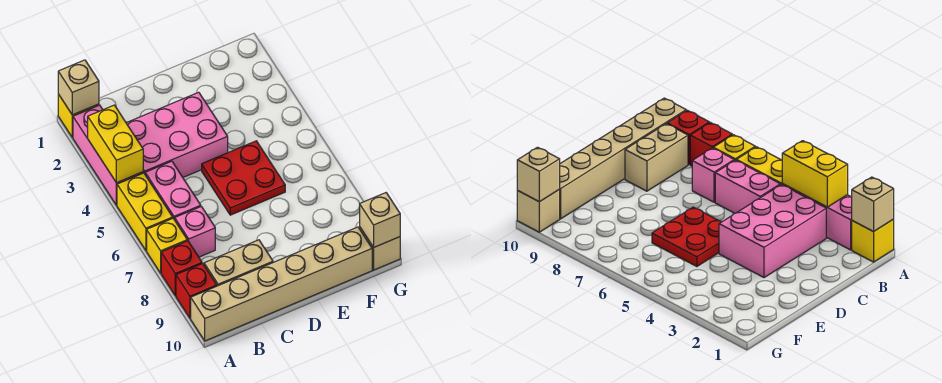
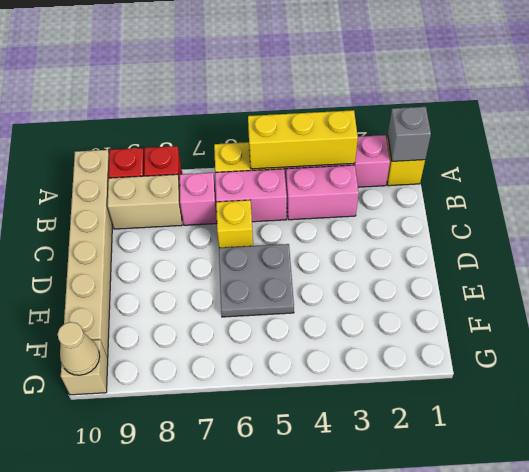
tan 1x1 brick [58,60,99,115] -> grey 1x1 brick [388,107,431,161]
yellow 1x2 brick [88,105,143,183] -> yellow 1x3 brick [248,110,358,169]
yellow 1x1 brick [147,218,187,273] -> yellow 1x1 brick moved to [216,200,253,248]
pink 2x3 brick [127,92,228,177] -> pink 1x2 brick [286,165,359,220]
tan 1x2 brick [204,240,273,286] -> tan 1x2 brick turned to [108,174,182,229]
red 2x2 plate [202,141,285,215] -> grey 2x2 plate [219,244,294,317]
tan 1x1 brick [360,193,400,247] -> tan 1x1 cone [58,322,100,375]

